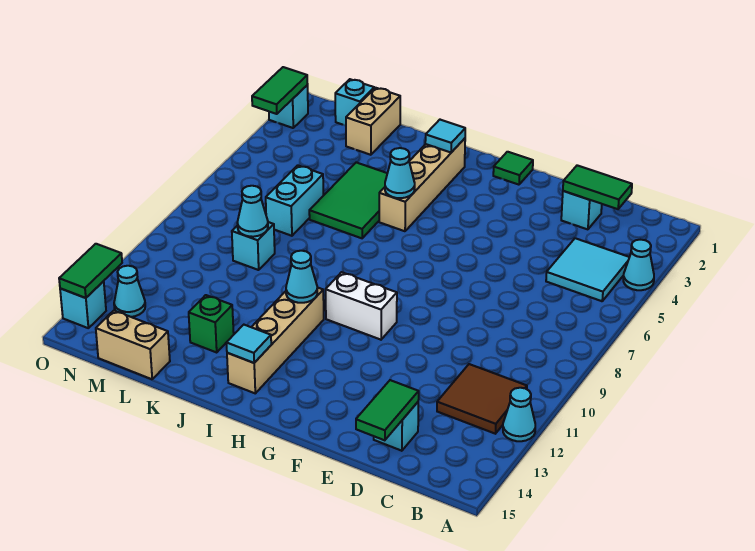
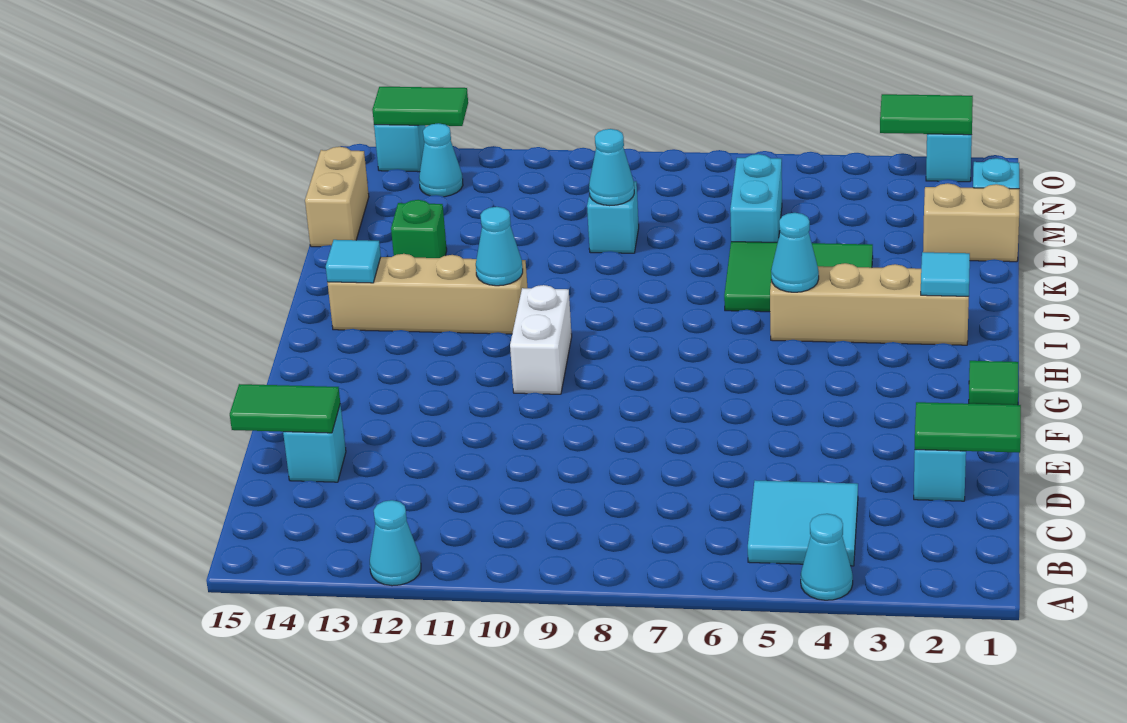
brown 2x2 tile [437,364,527,434] -> none
green 1x2 tile [563,165,632,209] -> green 1x2 tile turned to [915,402,1021,453]
cyan 1x2 brick [266,165,323,236] -> cyan 1x2 brick turned to [730,154,782,243]

